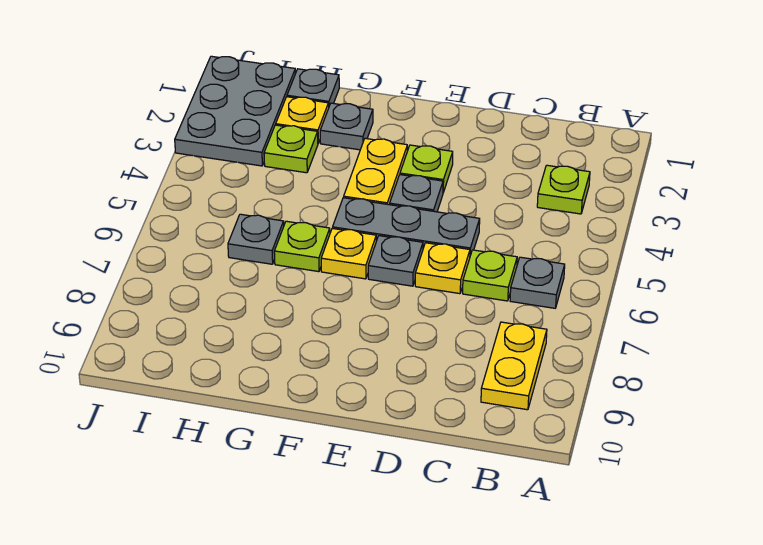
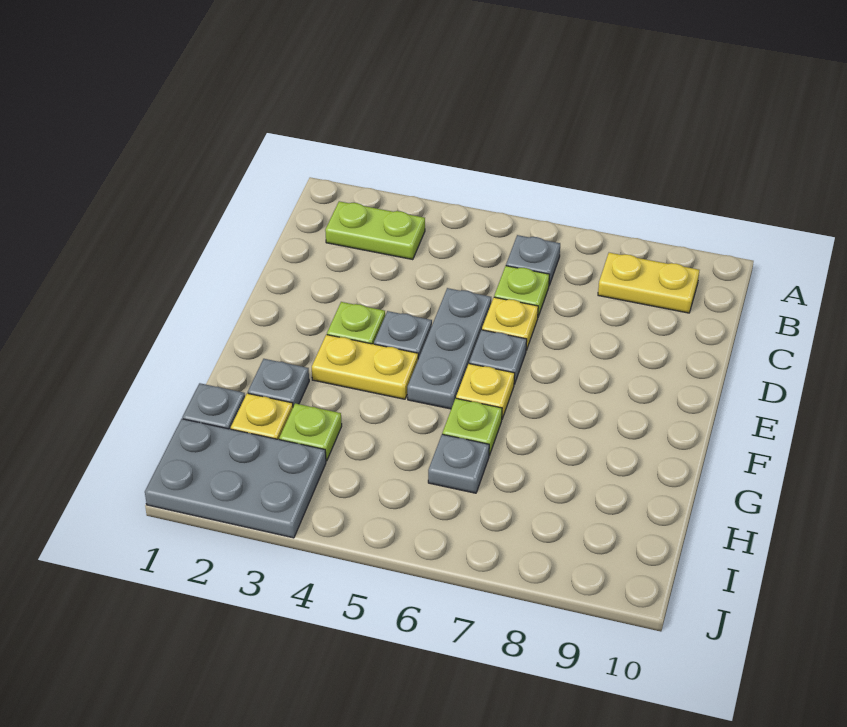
lime 1x1 plate [537,165,590,214] -> lime 1x2 plate [325,201,425,260]

